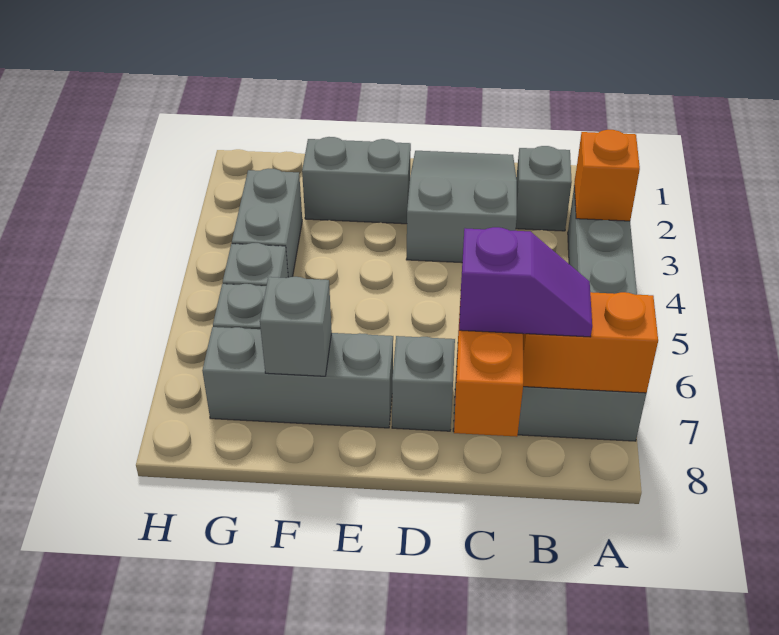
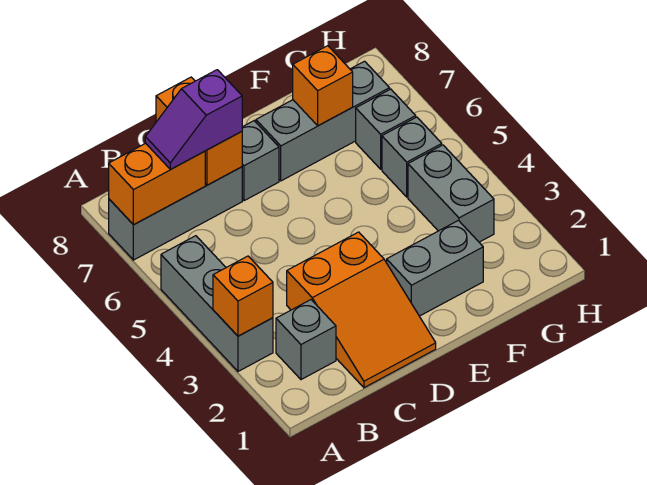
grey 2x3 slope [406,151,517,263] -> orange 2x3 slope [287,232,436,388]
grey 1x1 brick [260,277,332,376] -> orange 1x1 brick [293,46,353,126]

